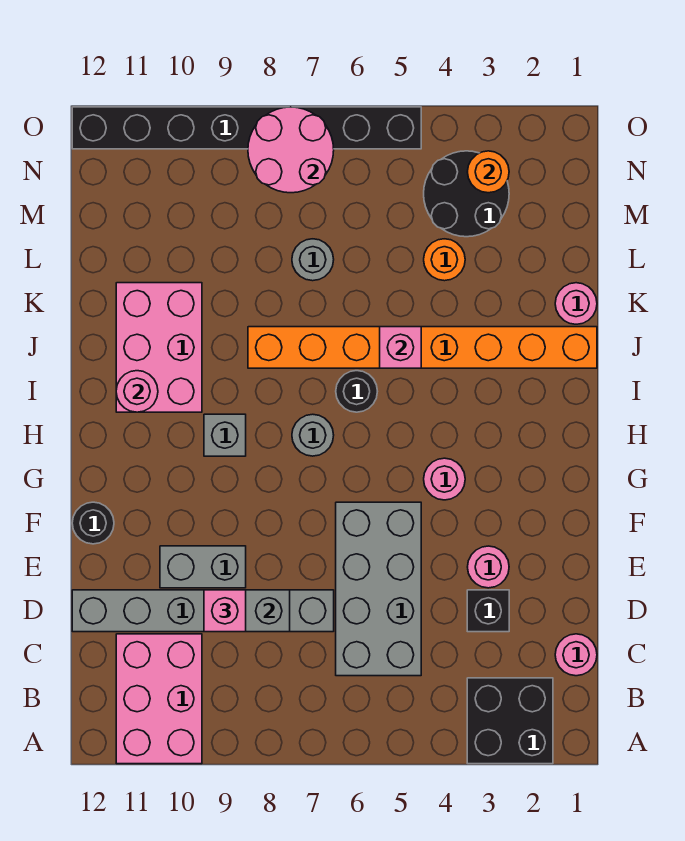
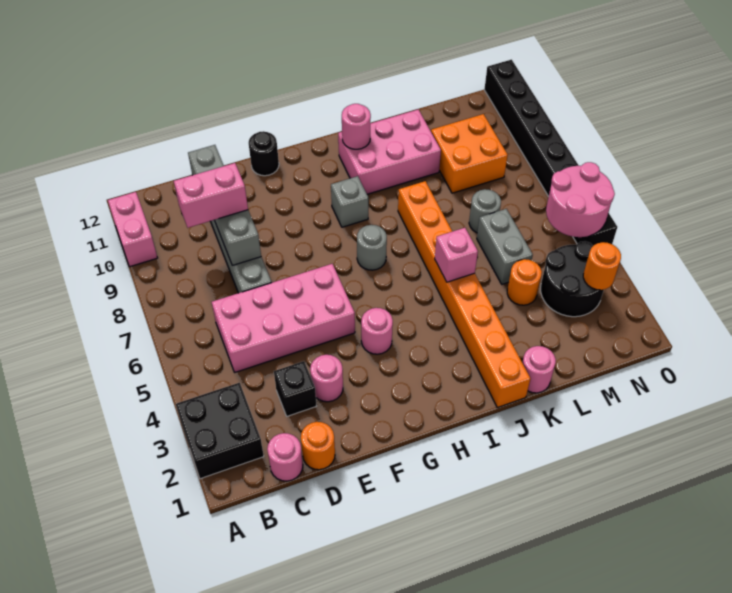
pink 2x3 brick [116,634,202,764] -> pink 1x2 brick [108,192,157,267]
grey 2x4 brick [336,502,421,676] -> pink 2x4 brick [212,264,355,372]
none -> orange 1x1 round brick [301,422,335,470]
pink 1x1 brick [204,590,246,632] -> pink 1x2 brick [174,163,248,228]
grey 1x2 brick [160,546,246,588] -> grey 1x2 brick moved to [477,209,533,284]
black 1x1 round brick [336,371,377,412] -> none
none -> orange 2x2 brick [431,114,508,193]
pink 2x2 round brick [248,107,334,193] -> pink 2x2 round brick moved to [546,162,615,237]

